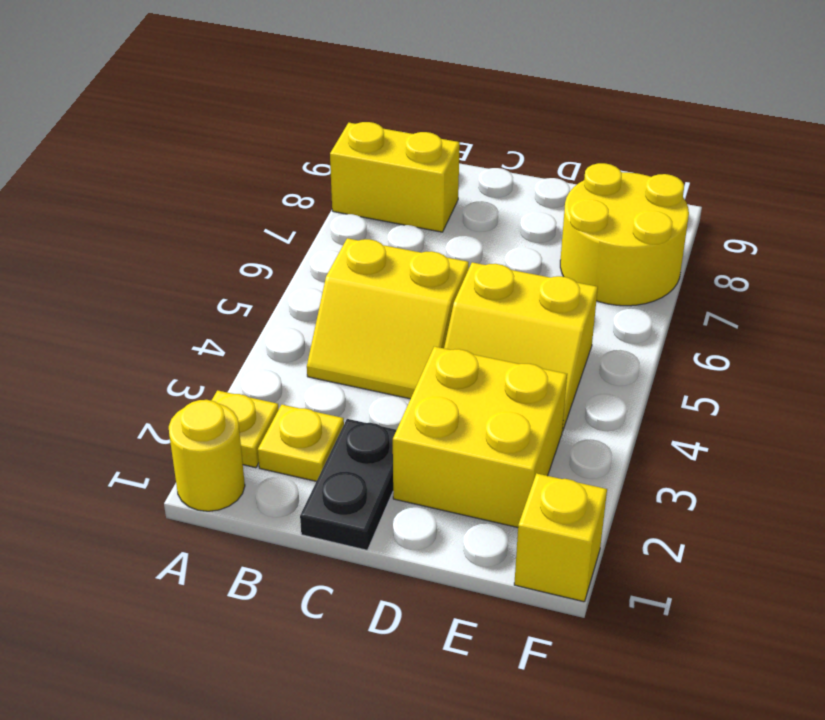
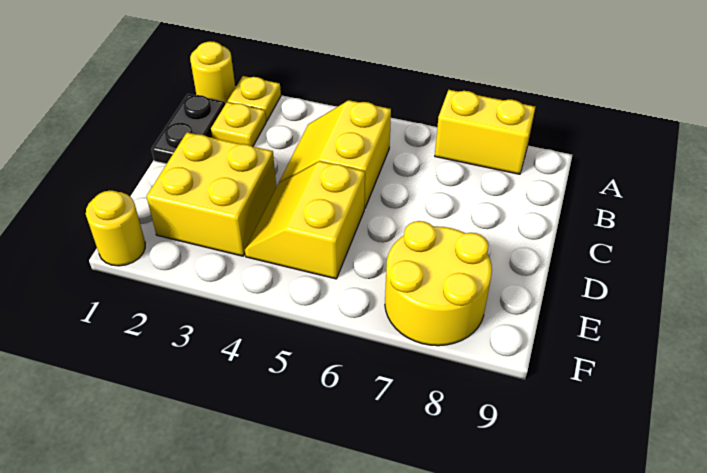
yellow 1x2 brick [330,122,460,232] -> yellow 1x2 brick turned to [435,90,535,174]
black 1x2 plate [300,419,396,550] -> black 1x2 plate turned to [152,94,225,164]
yellow 1x1 brick [514,473,607,602] -> yellow 1x1 round brick [86,191,145,266]

